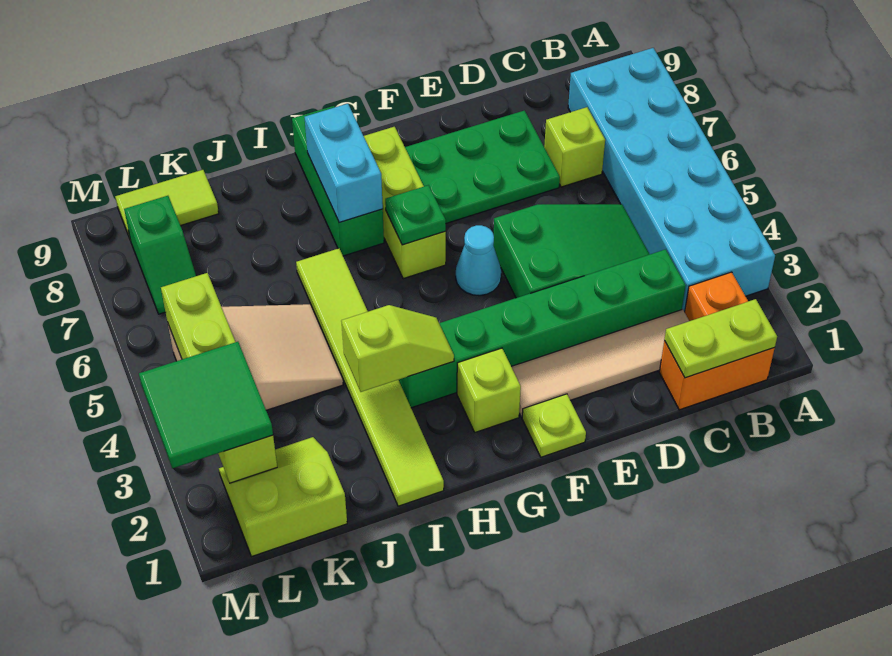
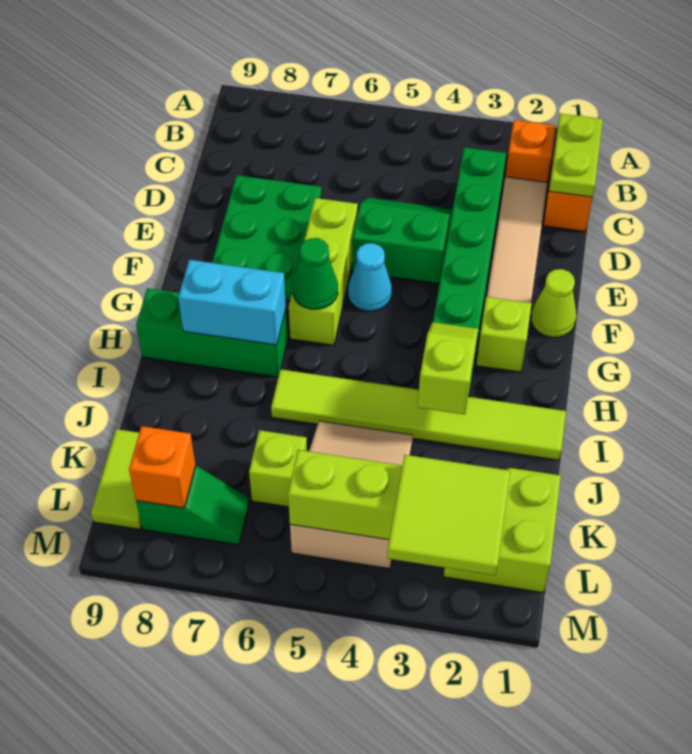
cyan 2x6 brick [568,48,775,312] -> none
green 2x3 slope [493,204,650,298] -> green 2x2 slope [352,198,453,284]
lime 1x1 brick [544,107,605,187] -> lime 1x1 brick moved to [249,430,307,507]
lime 1x1 plate [522,394,586,457] -> lime 1x1 cone [531,269,576,337]
lime 1x3 brick [364,127,446,279] -> lime 1x3 brick turned to [289,198,358,345]
green 1x1 plate [385,185,446,245] -> green 1x1 cone [292,238,338,309]
green 2x2 tile [139,342,273,468] -> lime 2x2 tile [387,455,510,576]
none -> orange 1x1 brick [129,426,196,508]

